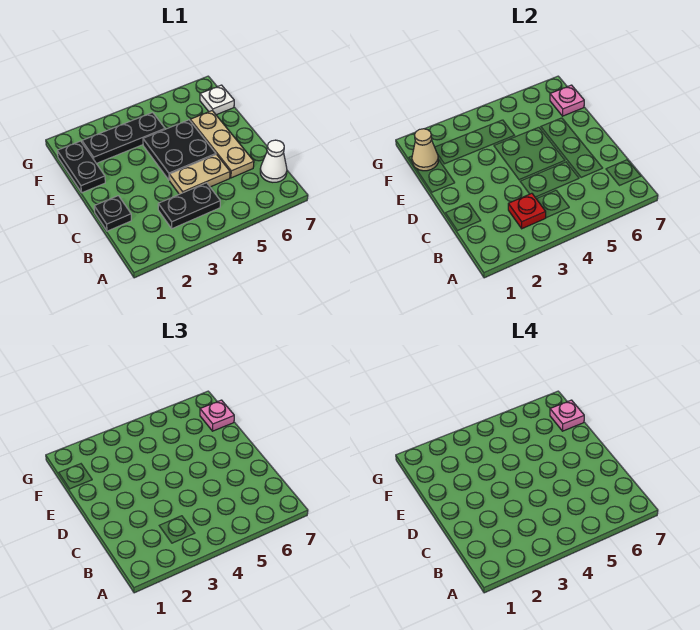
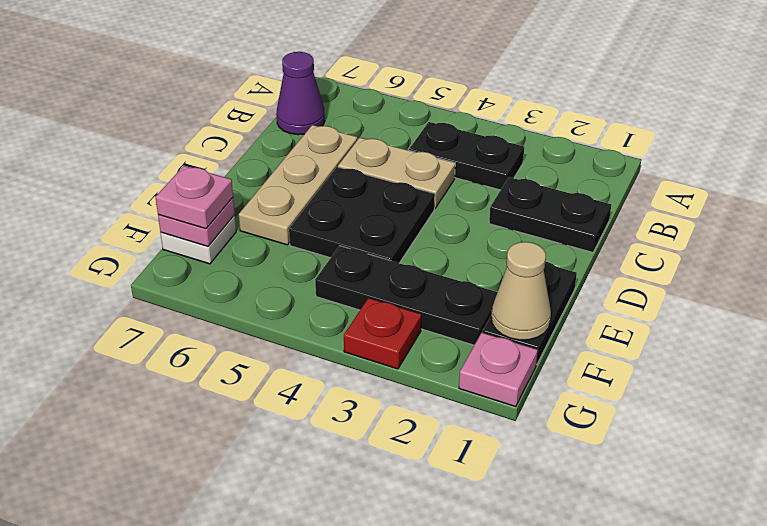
red 1x1 plate [508,193,546,229] -> red 1x1 plate moved to [344,298,421,369]
white 1x1 cone [260,140,287,182] -> purple 1x1 cone [276,52,325,135]
black 1x1 plate [94,196,131,231] -> black 1x2 plate [489,177,611,252]
pink 1x1 plate [550,400,584,431] -> pink 1x1 plate moved to [459,333,538,407]

